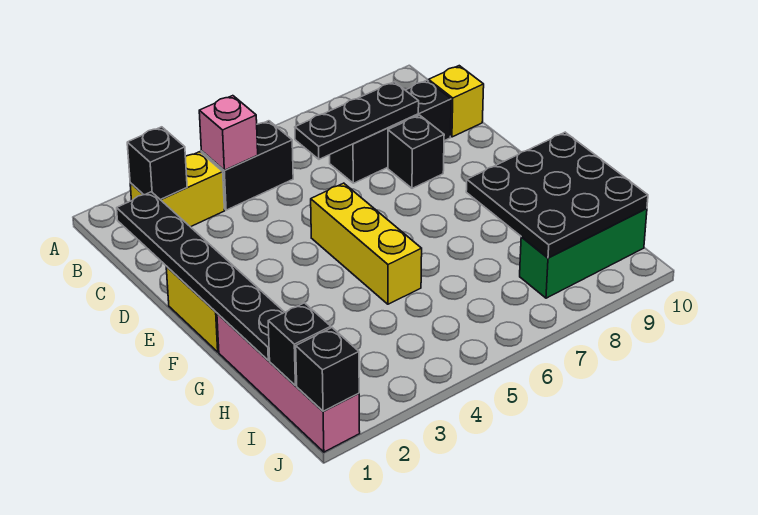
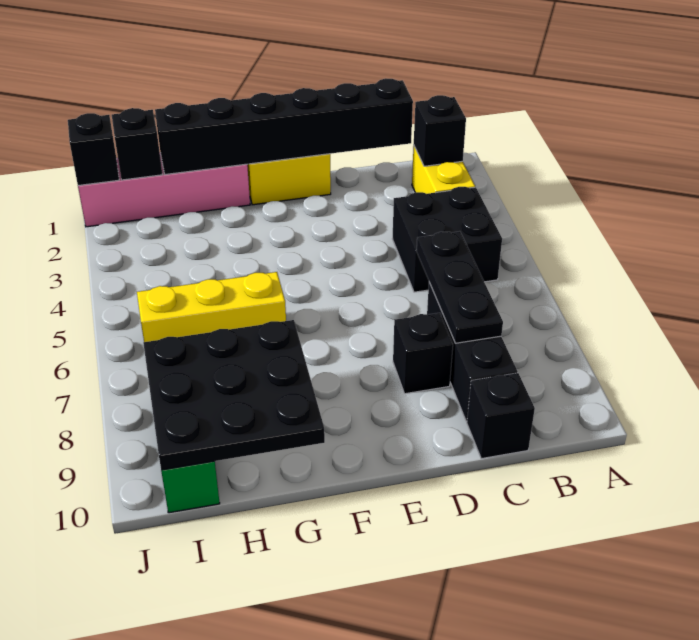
black 1x2 brick [201,121,293,210] -> black 2x2 brick [392,187,502,292]
pink 1x1 brick [199,96,258,170] -> none
black 1x6 plate [117,192,285,360] -> black 1x6 brick [155,78,413,175]
yellow 1x1 brick [429,66,484,137] -> black 1x1 brick [467,373,535,459]
yellow 1x3 brick [311,183,422,304] -> yellow 1x3 brick moved to [137,272,286,342]

